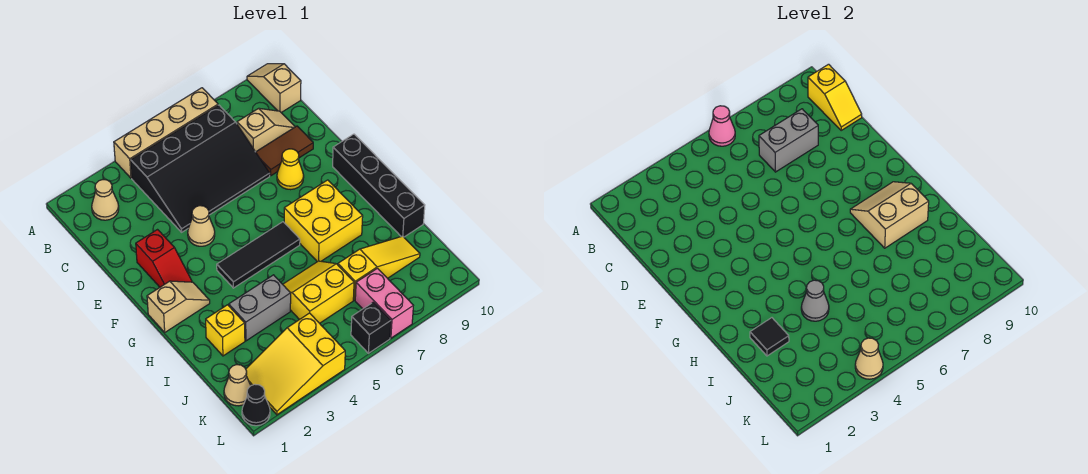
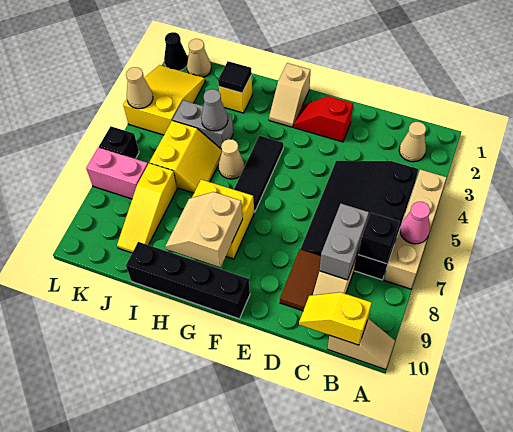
none -> black 1x1 brick [359,213,399,264]
tan 1x1 cone [188,206,215,246] -> tan 1x1 cone moved to [219,139,244,179]
yellow 1x1 cone [277,149,304,190] -> none
tan 2x2 slope [850,182,929,248] -> tan 2x2 slope turned to [165,192,243,267]
grey 1x2 brick [229,275,291,341] -> grey 1x2 brick turned to [173,100,233,149]

